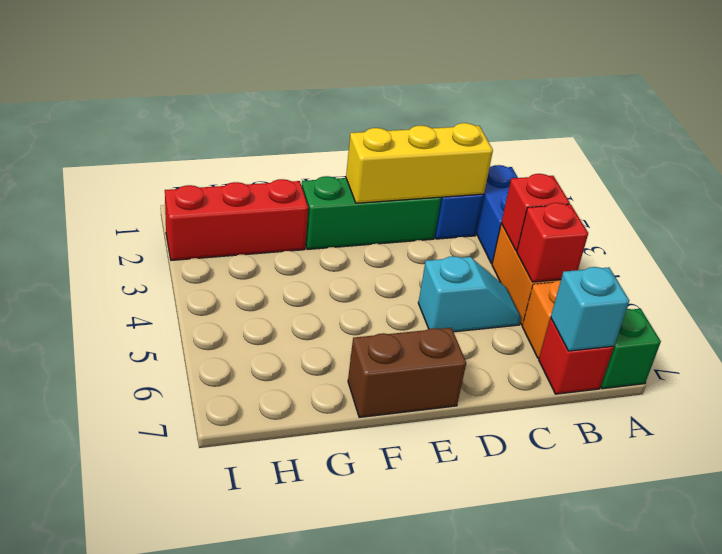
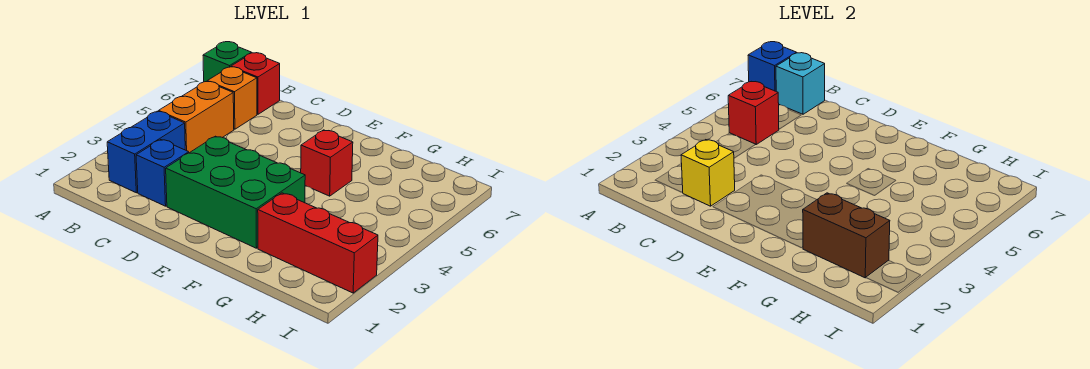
none -> blue 1x1 brick [748,42,797,91]
red 1x1 brick [501,174,570,251] -> red 1x1 brick moved to [301,130,353,196]
yellow 1x3 brick [346,123,493,203] -> yellow 1x1 brick [681,140,735,206]
cyan 1x2 slope [418,256,521,332] -> none
green 1x3 brick [302,176,441,249] -> green 2x3 brick [166,136,305,248]
brown 1x2 brick [348,328,466,417] -> brown 1x2 brick moved to [803,193,890,278]

